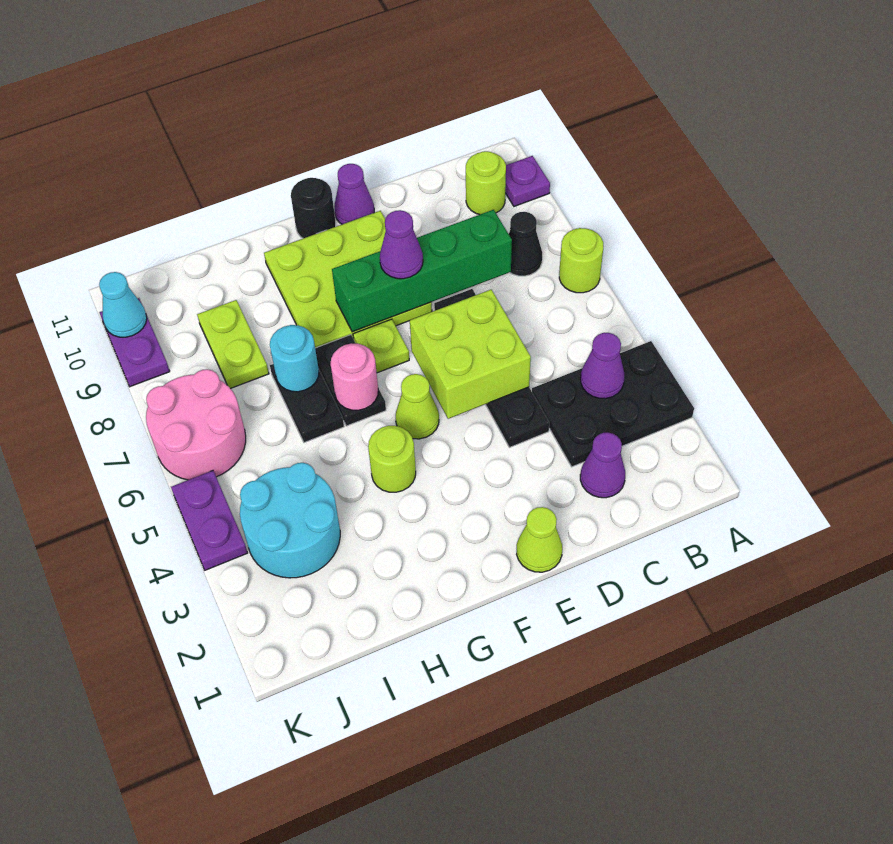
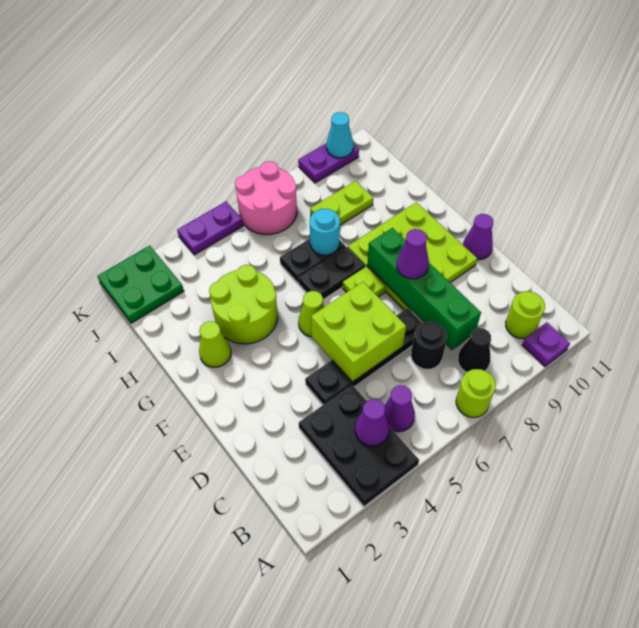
purple 1x1 cone [580,432,625,498] -> purple 1x1 cone moved to [384,385,415,432]
lime 1x1 cone [517,507,562,572] -> lime 1x1 cone moved to [199,321,231,367]
black 1x1 round brick [291,178,336,238] -> black 1x1 round brick moved to [411,322,447,369]
lime 1x1 round brick [368,426,416,492] -> lime 2x2 round brick [209,265,278,344]
pink 1x1 round brick [331,343,378,410] -> none
cyan 2x2 round brick [240,463,340,578] -> none
none -> green 2x2 plate [97,246,184,323]

